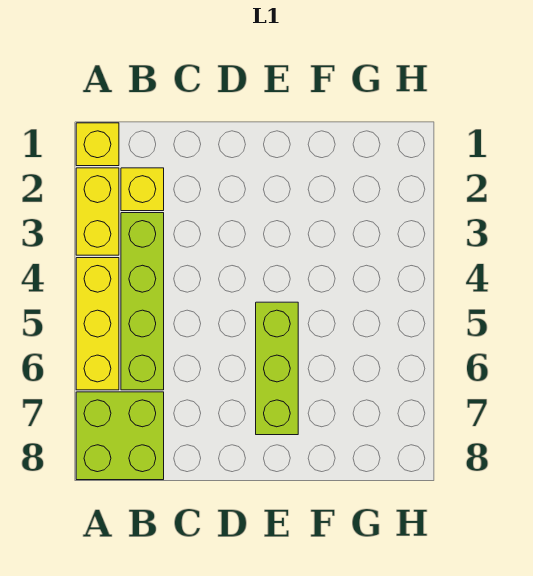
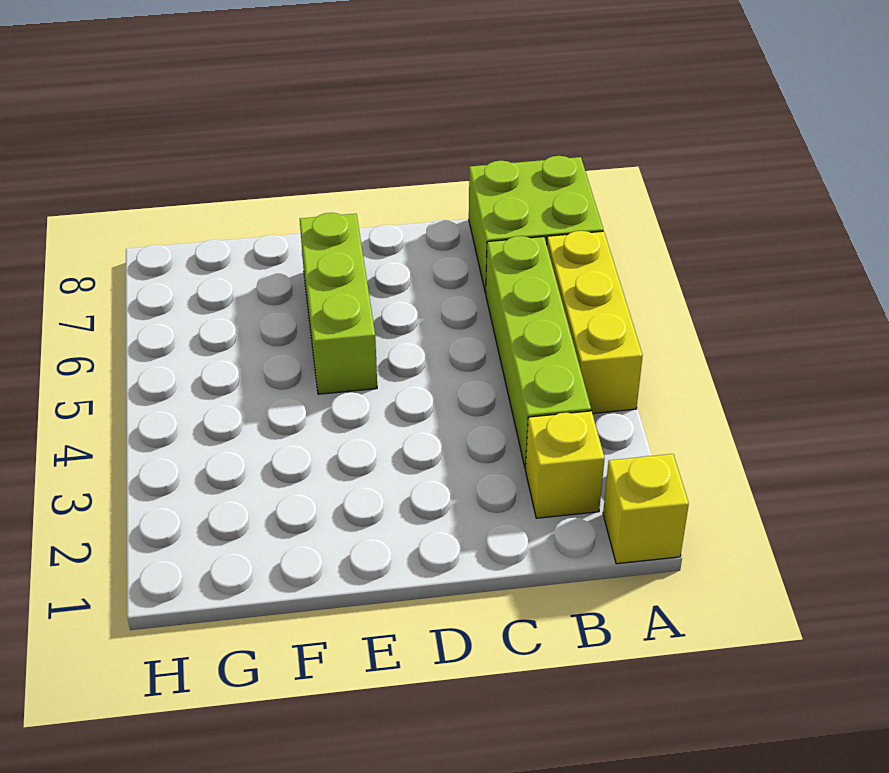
yellow 1x2 brick [76,168,119,255] -> none

